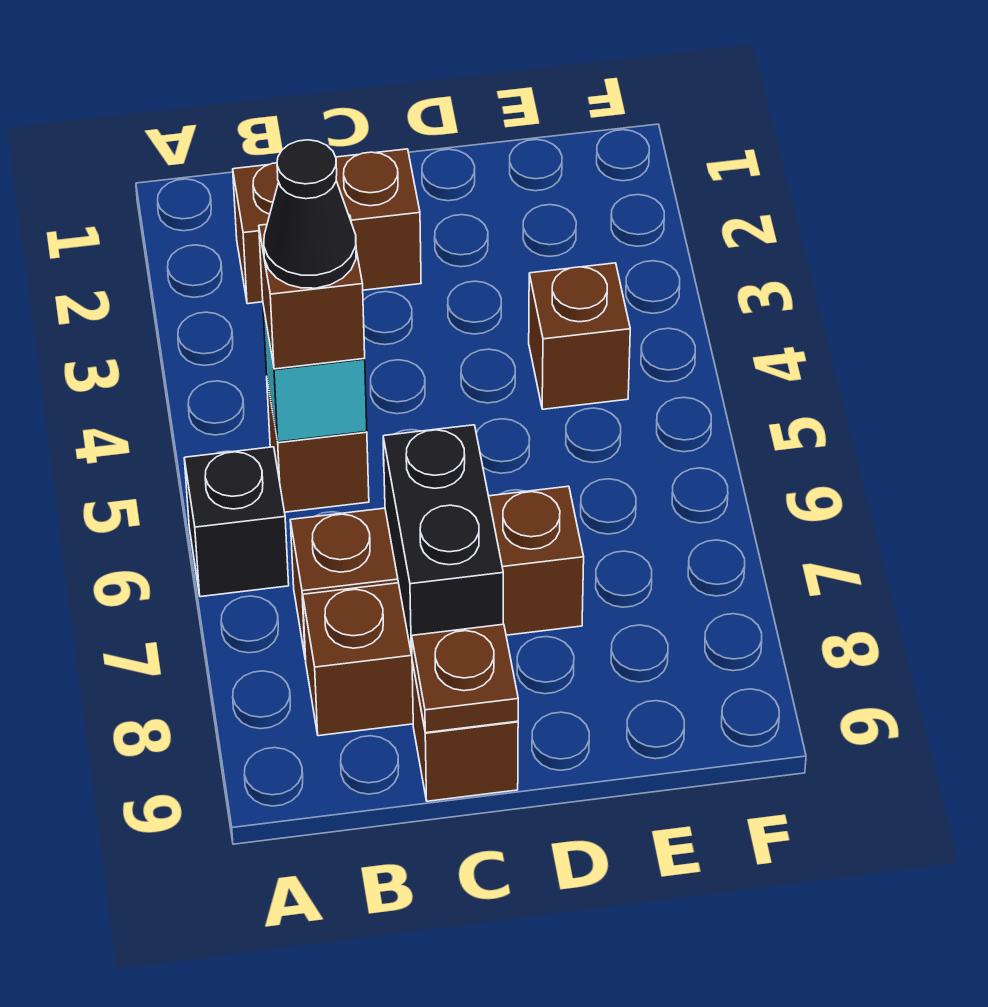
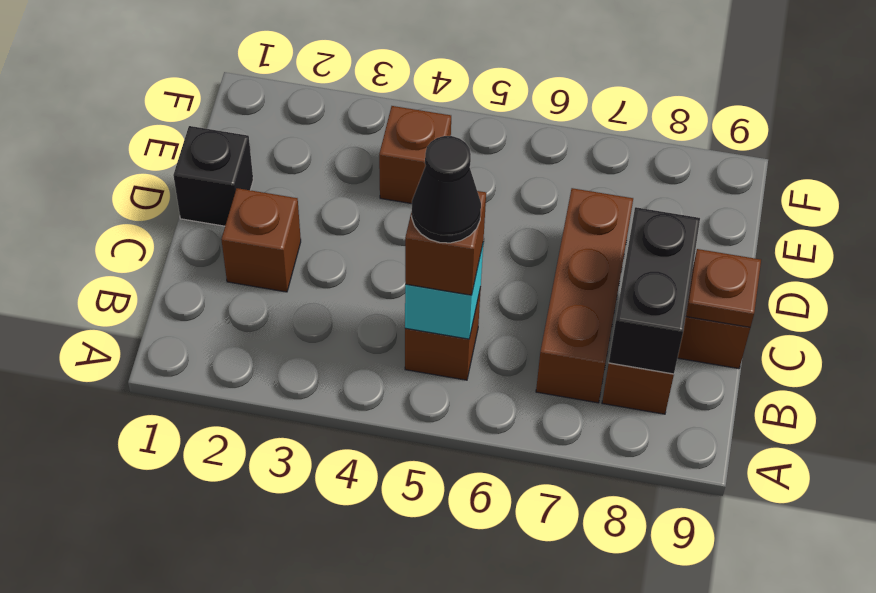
black 1x1 brick [184,447,289,597] -> black 1x1 brick moved to [173,126,253,226]
brown 1x2 brick [233,149,421,304] -> brown 1x1 brick [221,188,301,292]
black 1x2 brick [383,425,503,654] -> black 1x2 brick turned to [609,207,700,374]

